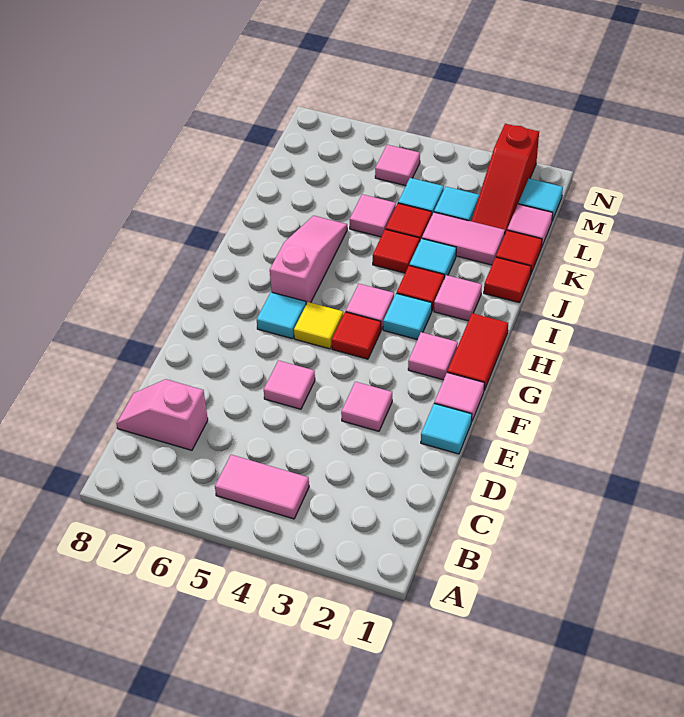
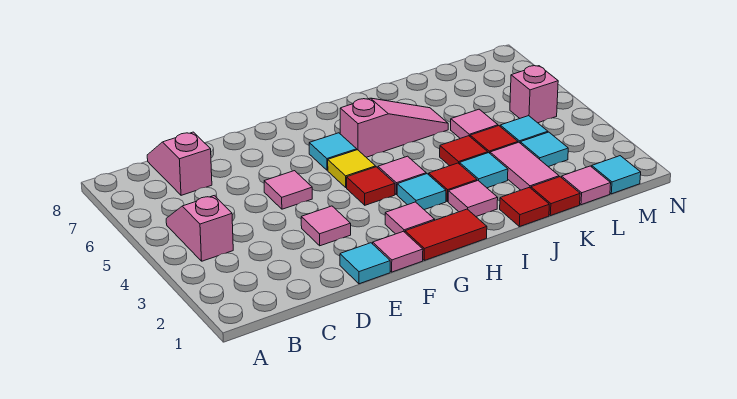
pink 1x2 tile [215,455,309,519] -> pink 1x2 slope [166,196,233,261]
red 1x3 slope [471,124,539,233] -> none
pink 1x1 tile [375,145,420,186] -> pink 1x1 brick [510,66,558,123]

